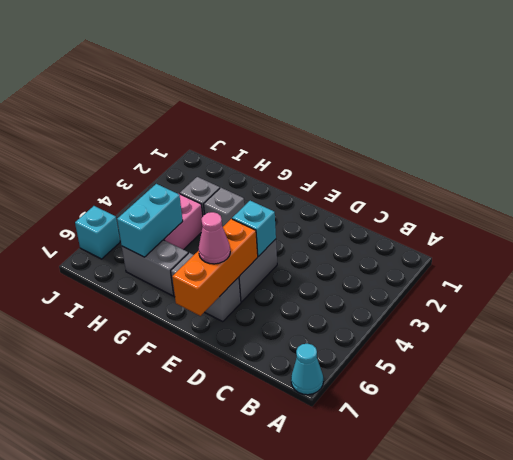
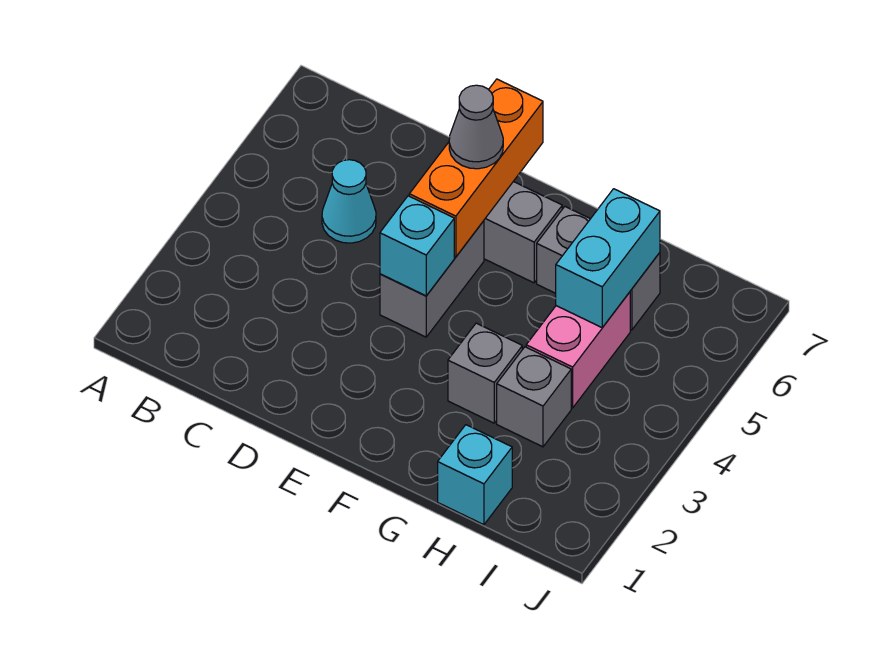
cyan 1x1 cone [291,344,323,395] -> cyan 1x1 cone moved to [322,160,376,243]
pink 1x1 cone [199,212,230,264] -> grey 1x1 cone [449,85,503,169]
cyan 1x1 brick [75,206,120,259] -> cyan 1x1 brick moved to [438,425,512,525]

